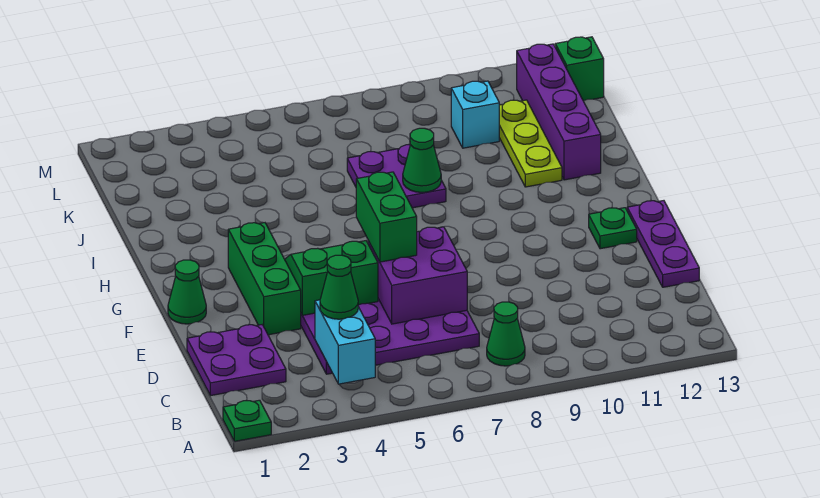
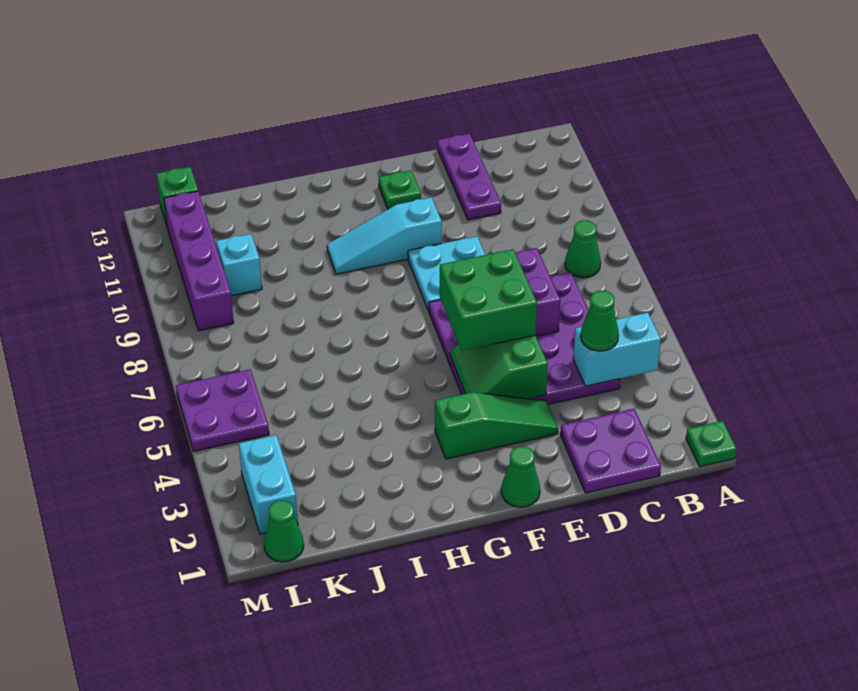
purple 1x3 plate [627,201,699,287] -> purple 1x3 plate turned to [438,134,501,220]
green 1x3 brick [228,223,301,335] -> green 1x3 slope [435,392,558,459]
green 1x2 brick [356,172,417,262] -> green 2x2 brick [440,249,537,351]
none -> cyan 2x2 plate [408,236,485,311]
none -> cyan 1x3 slope [327,197,442,274]
purple 2x2 plate [347,145,446,208] -> purple 2x2 plate moved to [176,369,269,451]
green 1x1 cone [403,128,441,192] -> green 1x1 cone moved to [264,501,304,562]
lime 1x3 plate [499,100,562,187] -> none
purple 1x4 brick [517,44,601,180] -> purple 1x4 brick turned to [164,191,234,331]
none -> cyan 1x2 brick [239,435,298,534]

